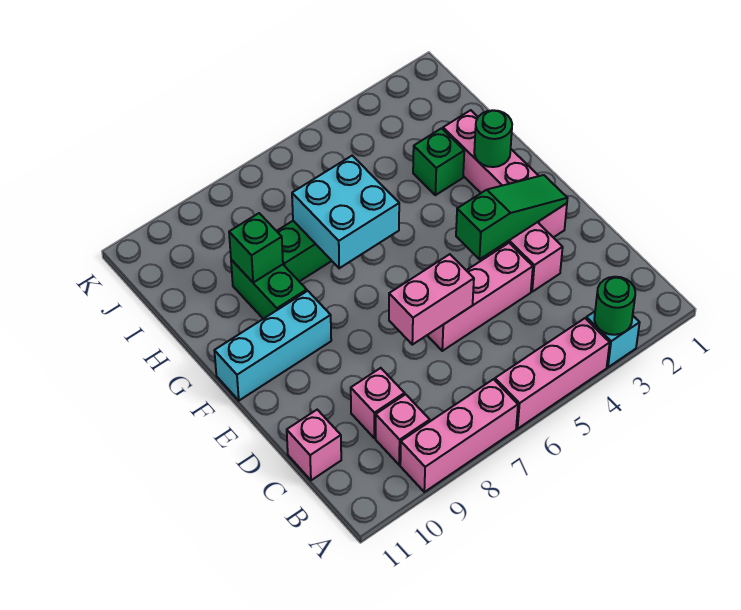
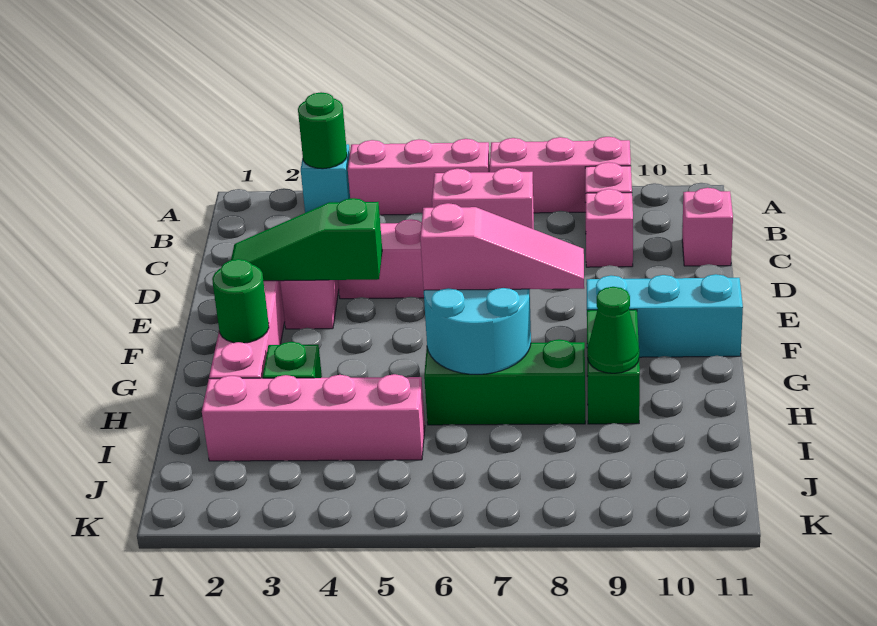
cyan 2x2 brick [292,156,399,268] -> cyan 2x2 round brick [424,288,531,374]
none -> pink 1x3 slope [420,203,584,290]
green 1x1 brick [229,213,283,283] -> green 1x1 cone [587,287,639,373]
none -> pink 1x4 brick [202,374,425,461]

